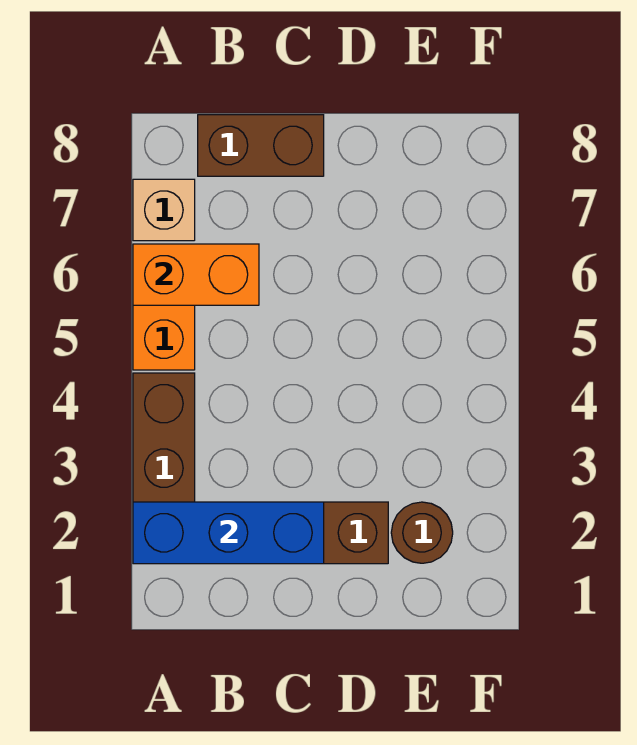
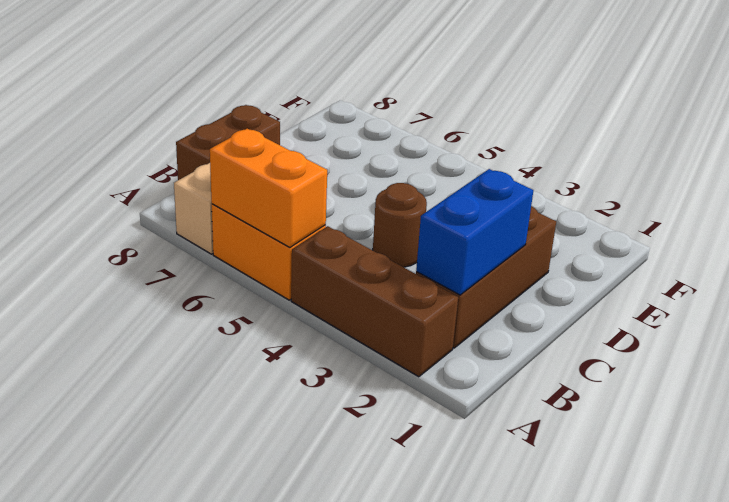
blue 1x3 brick [133,502,324,564] -> blue 1x2 brick [416,169,533,295]
orange 1x2 brick [133,244,259,305] -> orange 1x2 brick turned to [210,129,327,247]
brown 1x1 round brick [391,502,453,563] -> brown 1x1 round brick moved to [373,183,427,267]

